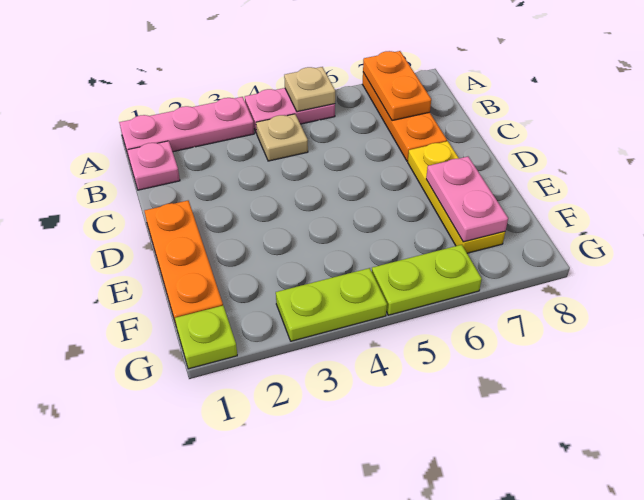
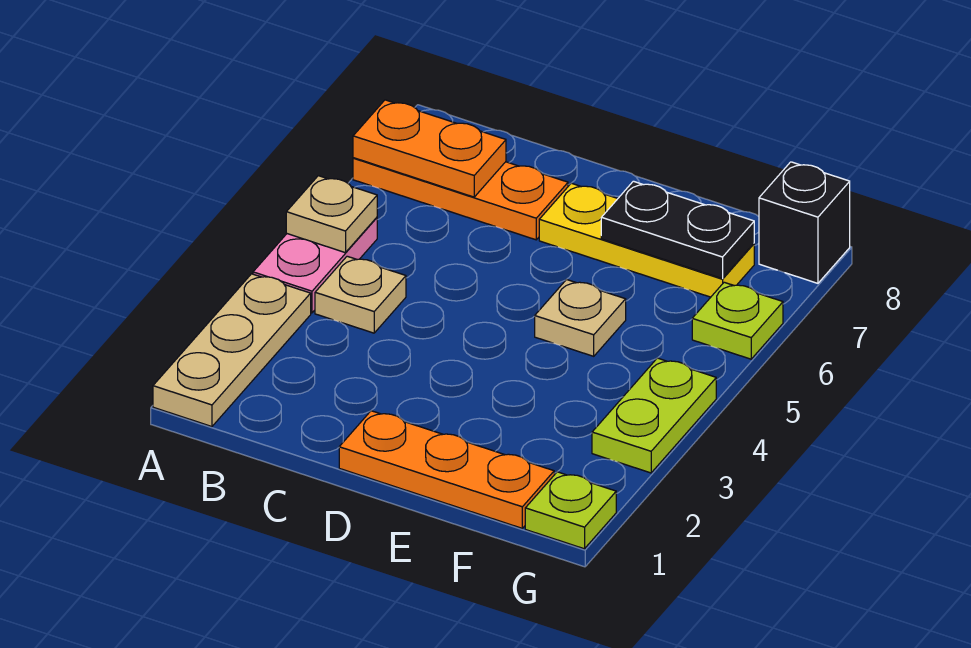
pink 1x3 plate [119,97,254,154] -> tan 1x3 plate [153,274,311,426]
pink 1x1 plate [127,141,180,190] -> none
none -> tan 1x1 plate [535,279,626,356]
pink 1x2 plate [426,157,508,242] -> black 1x2 plate [601,181,754,279]
lime 1x2 plate [372,245,482,315] -> lime 1x1 plate [692,282,783,359]
none -> black 1x1 brick [759,162,850,283]

